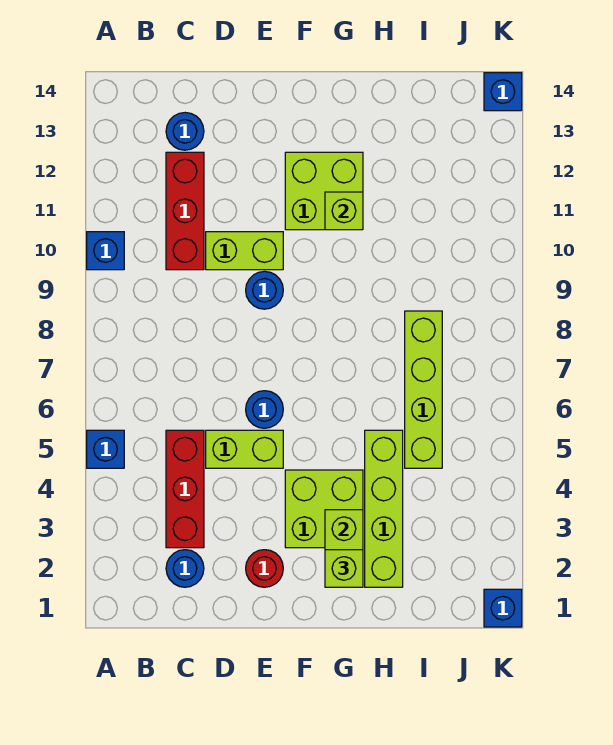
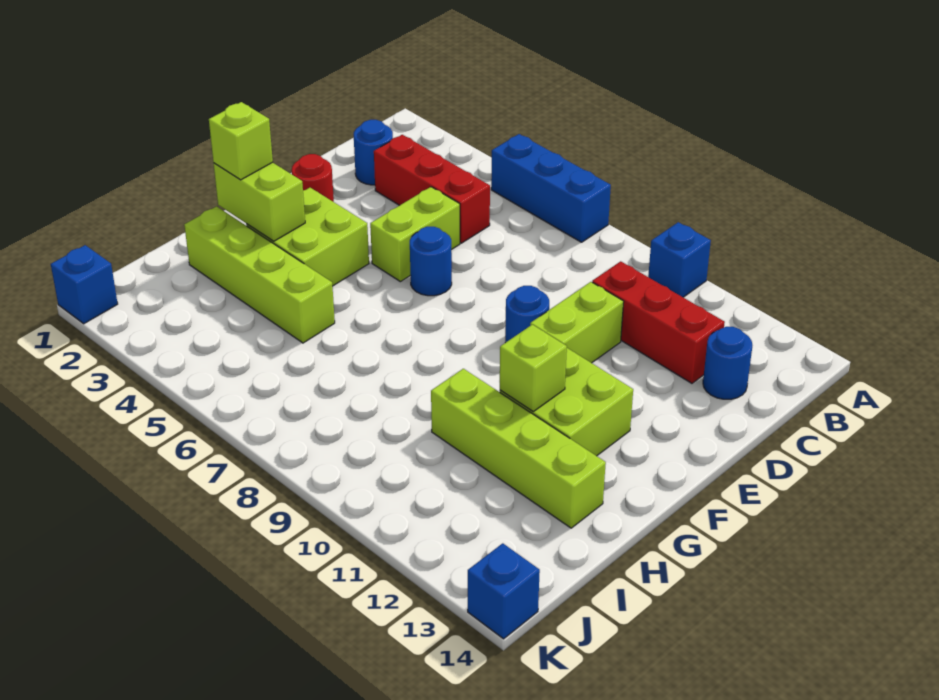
blue 1x1 brick [87,430,124,468] -> blue 1x3 brick [491,134,611,242]
lime 1x4 brick [405,311,442,468] -> lime 1x4 brick moved to [431,369,606,528]

